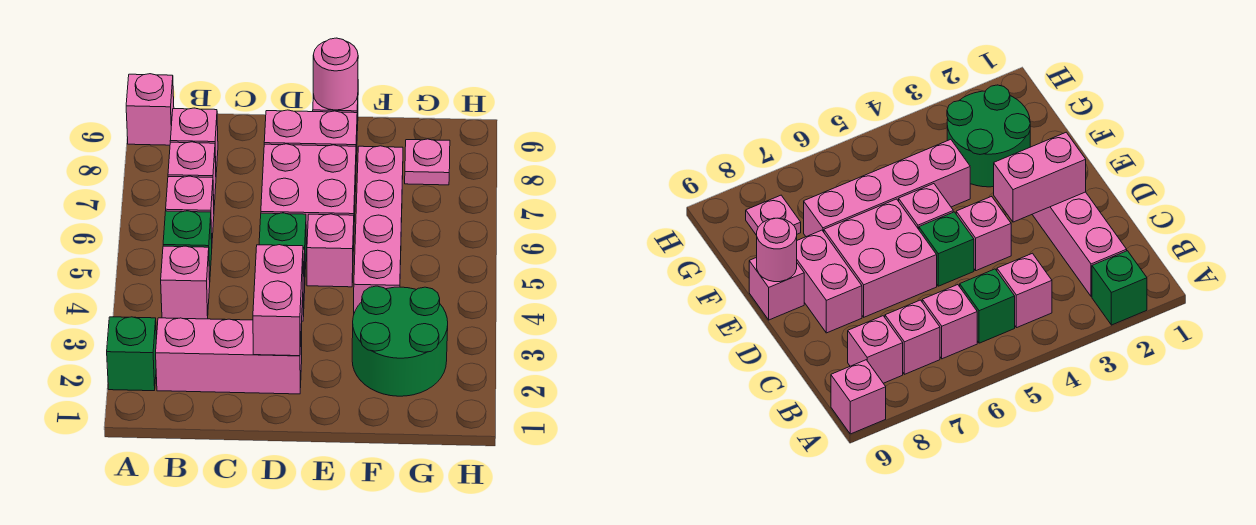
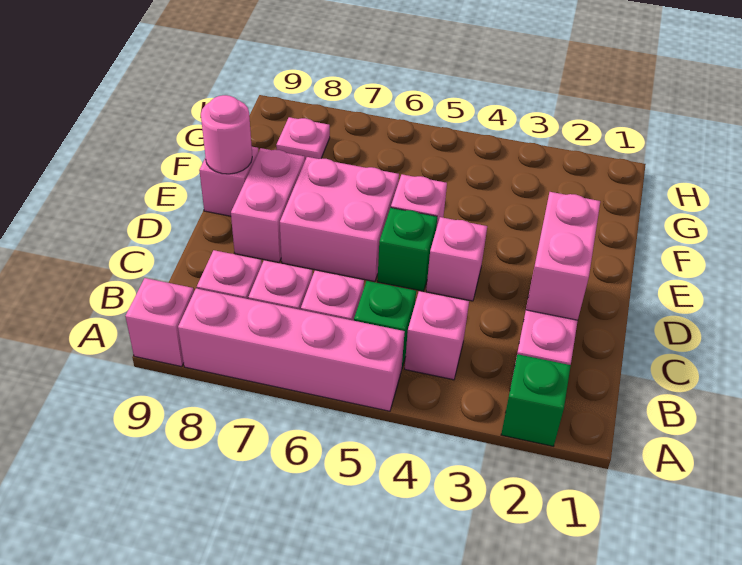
pink 1x2 brick [253,245,303,356] -> pink 1x2 brick turned to [526,192,600,320]
green 2x2 round brick [352,286,448,396] -> none
pink 1x4 brick [354,146,403,313] -> pink 1x4 brick moved to [178,289,405,411]

